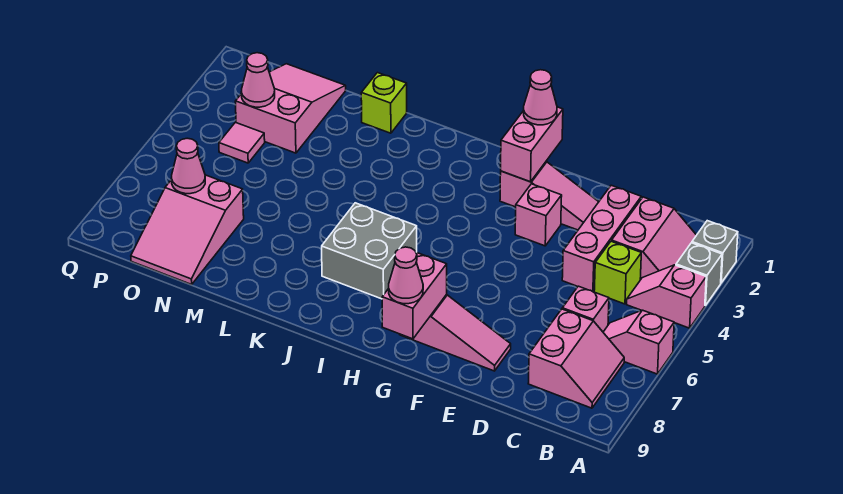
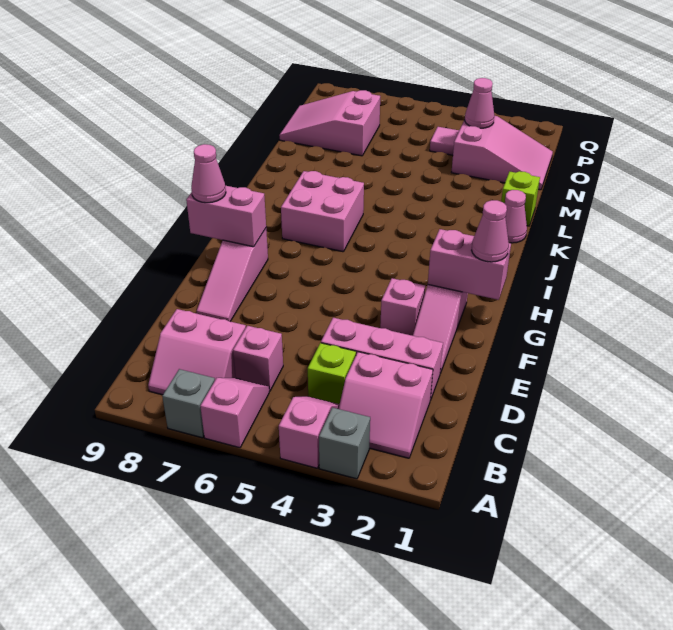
grey 1x1 brick [692,221,738,283] -> grey 1x1 brick moved to [162,369,215,438]
grey 2x2 brick [322,203,417,299] -> pink 2x2 brick [281,171,364,252]
pink 1x1 cone [171,138,205,194] -> pink 1x1 cone moved to [504,190,527,243]

